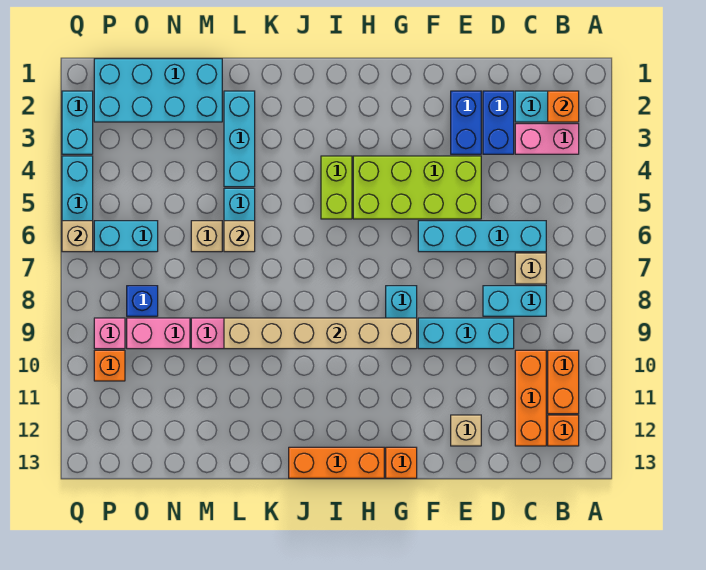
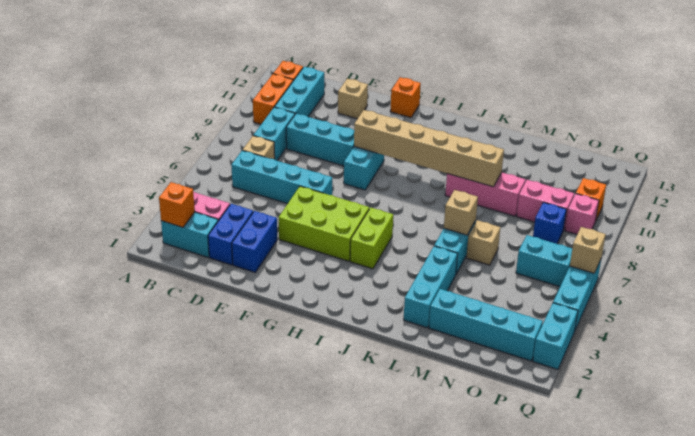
cyan 1x2 brick [483,286,546,316] -> cyan 1x2 brick turned to [253,107,295,161]
orange 1x3 brick [515,350,546,446] -> cyan 1x3 brick [275,67,324,116]
lime 2x4 brick [353,156,481,219] -> lime 2x3 brick [278,186,369,261]
orange 1x3 brick [289,447,384,478] -> none
cyan 2x4 brick [94,59,222,122] -> cyan 1x4 brick [429,289,543,361]

